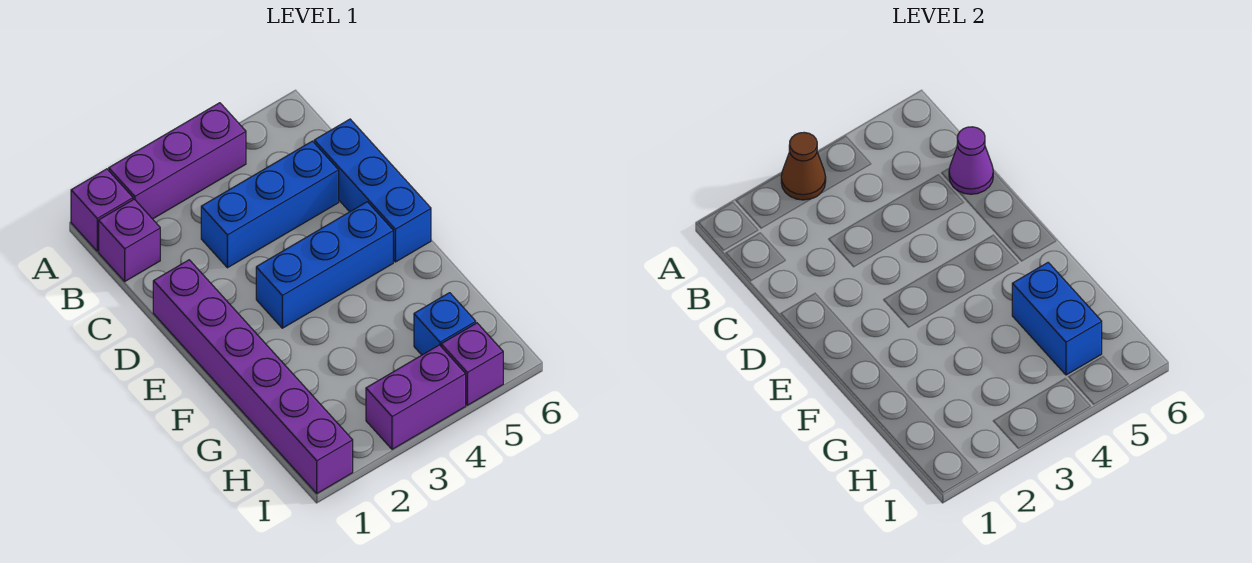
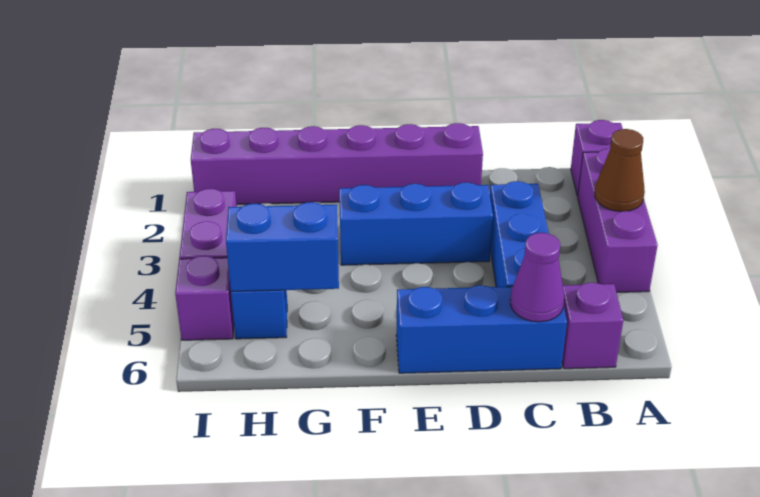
purple 1x1 brick [99,199,160,281] -> purple 1x1 brick moved to [562,282,623,369]
blue 1x3 brick [256,202,393,328] -> blue 1x3 brick turned to [339,182,493,265]

